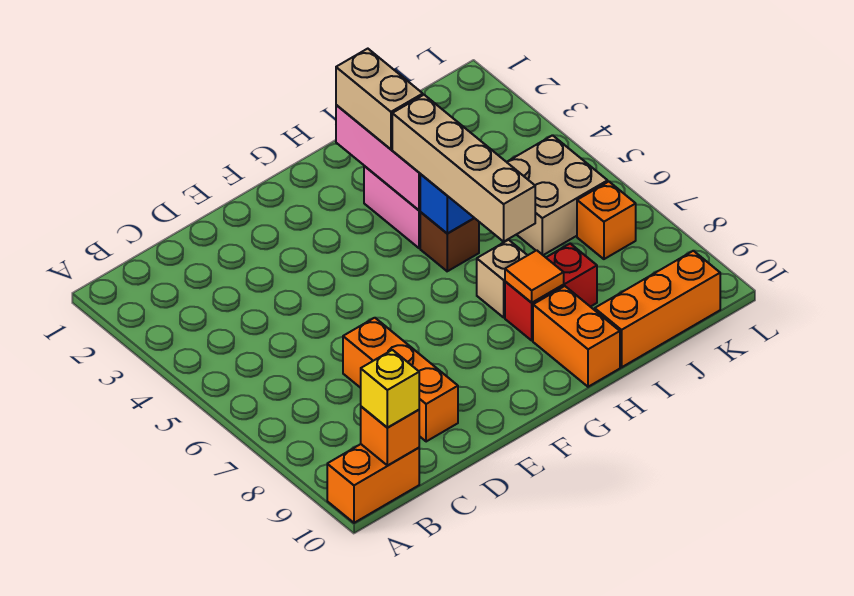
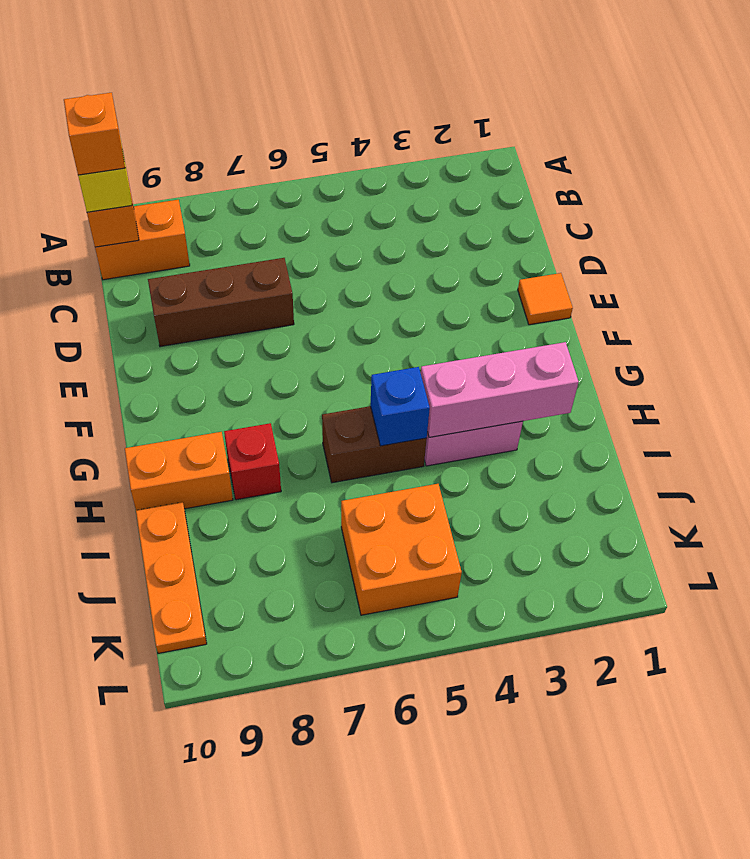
orange 1x2 brick [327,444,419,523] -> orange 1x2 brick turned to [95,200,190,280]
orange 1x3 brick [343,318,458,442] -> brown 1x3 brick [148,258,294,347]
tan 1x2 brick [336,49,423,149] -> none
tan 1x4 brick [392,95,535,242] -> none
brown 1x1 brick [420,212,479,271] -> brown 1x2 brick [322,406,427,483]
tan 1x1 brick [477,240,527,317] -> none
red 1x2 brick [505,244,597,340] -> red 1x1 brick [224,423,281,500]
orange 1x1 tile [505,250,564,303] -> orange 1x1 tile moved to [518,273,573,325]
orange 1x3 brick [595,251,720,367] -> orange 1x3 plate [136,502,207,653]
tan 2x2 brick [507,135,608,255] -> orange 2x2 brick [341,484,462,615]
orange 1x1 brick [577,182,636,259] -> orange 1x1 brick moved to [64,93,125,175]

